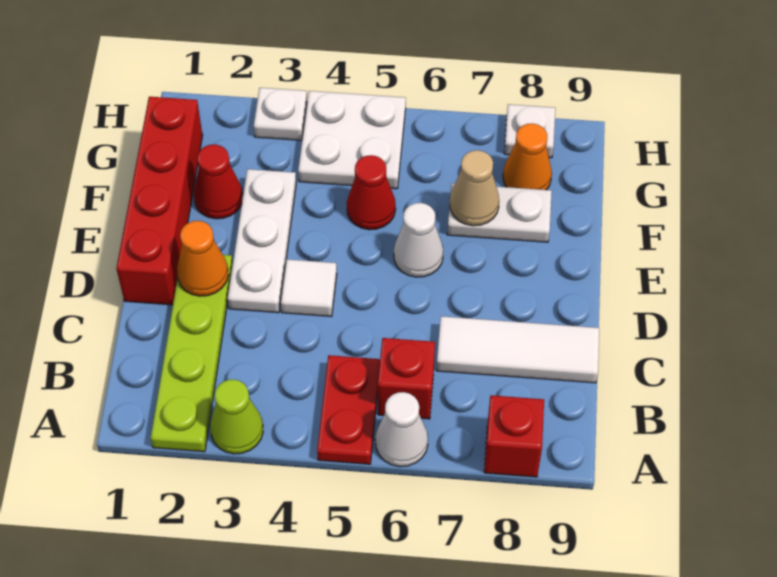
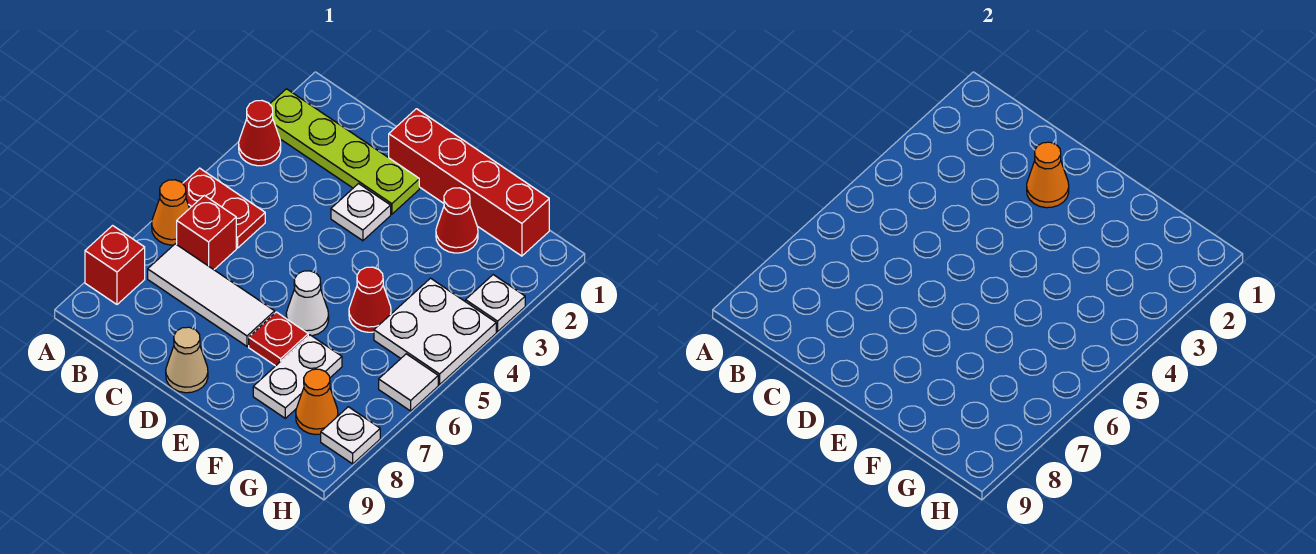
lime 1x1 cone [210,379,263,454] -> red 1x1 cone [239,101,281,166]
white 1x1 cone [375,392,428,467] -> orange 1x1 cone [152,180,190,245]
white 1x3 tile [437,316,599,383] -> white 1x3 tile turned to [148,244,275,346]
white 1x3 plate [228,169,296,313] -> white 1x1 plate [331,184,391,241]
white 1x1 tile [281,259,337,317] -> white 1x1 tile moved to [379,354,438,411]
none -> red 1x1 plate [249,312,308,366]
tan 1x1 cone [450,150,499,226] -> tan 1x1 cone moved to [166,327,208,393]

